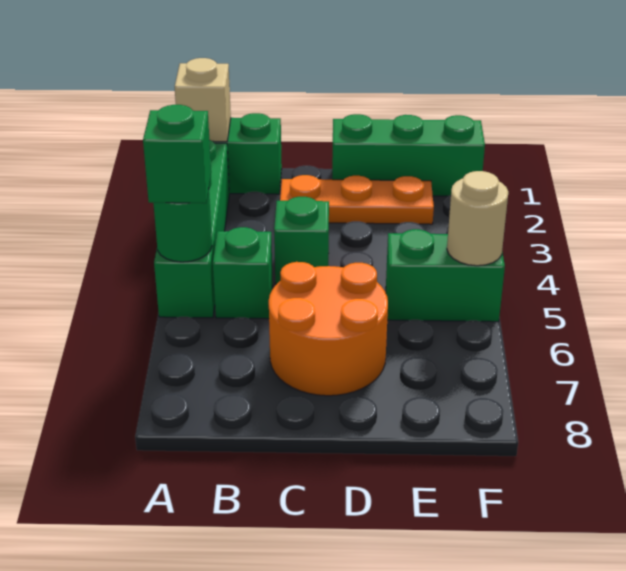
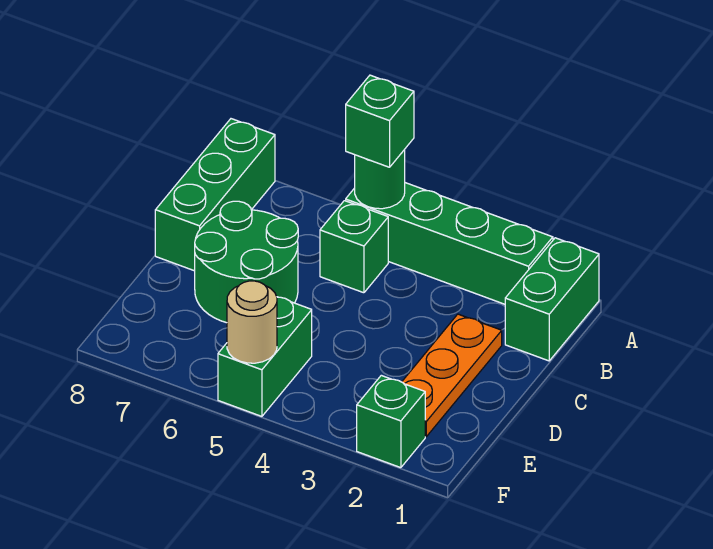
tan 1x1 brick [175,58,231,142] -> none
green 1x1 brick [274,197,329,284] -> green 1x1 brick moved to [357,375,425,468]
orange 2x2 round brick [269,262,388,396] -> green 2x2 round brick [195,201,298,323]
green 1x3 brick [332,114,485,196] -> green 1x3 brick moved to [155,119,275,271]

